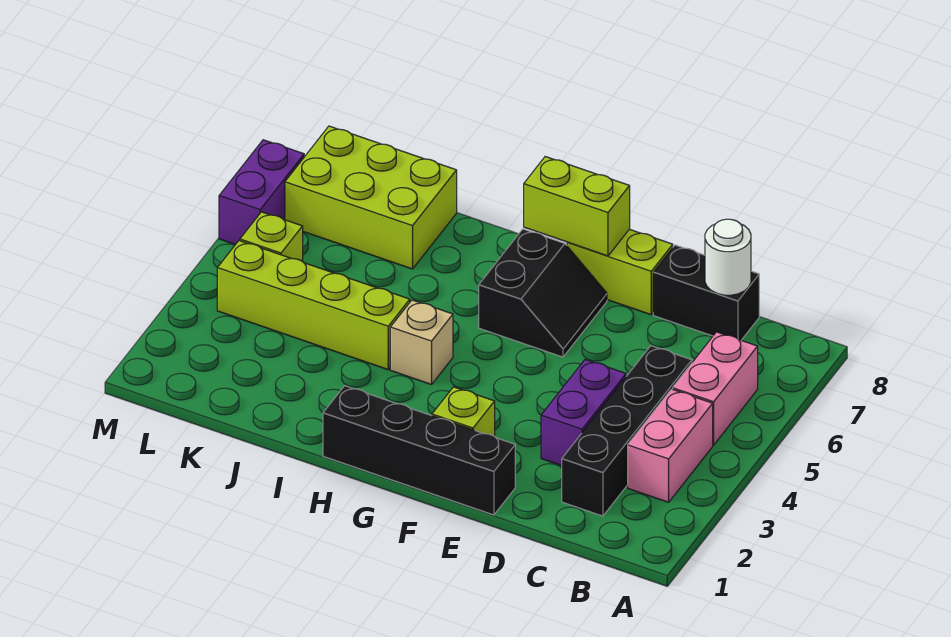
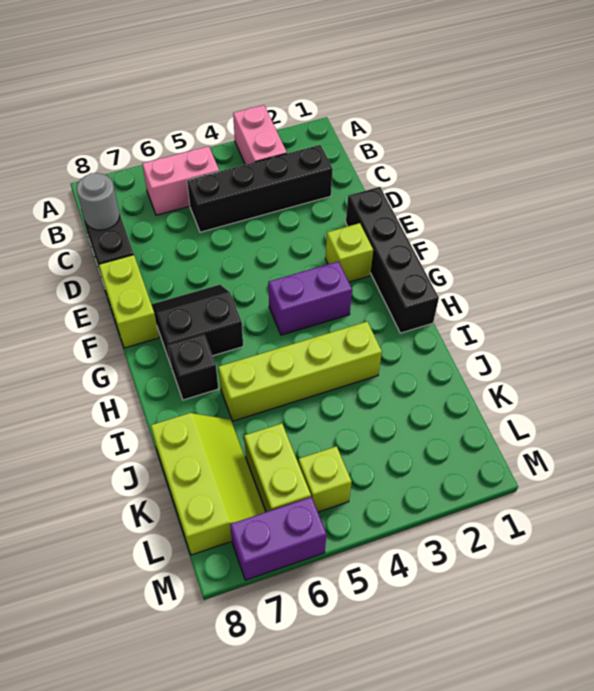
pink 1x2 brick [628,389,713,502] -> pink 1x2 brick turned to [233,105,287,165]
white 1x1 round brick [705,219,751,295] -> grey 1x1 round brick [77,173,120,230]
purple 1x2 brick [541,360,626,466] -> purple 1x2 brick moved to [268,261,352,335]
lime 1x2 brick [524,157,630,256] -> lime 1x2 brick moved to [244,423,311,512]
tan 1x1 brick [390,300,453,385] -> none
none -> black 1x1 brick [168,335,218,400]
lime 1x4 brick [217,241,410,370] -> lime 1x4 brick turned to [219,322,382,421]
lime 2x3 brick [285,126,457,269] -> lime 2x3 slope [151,413,265,555]

